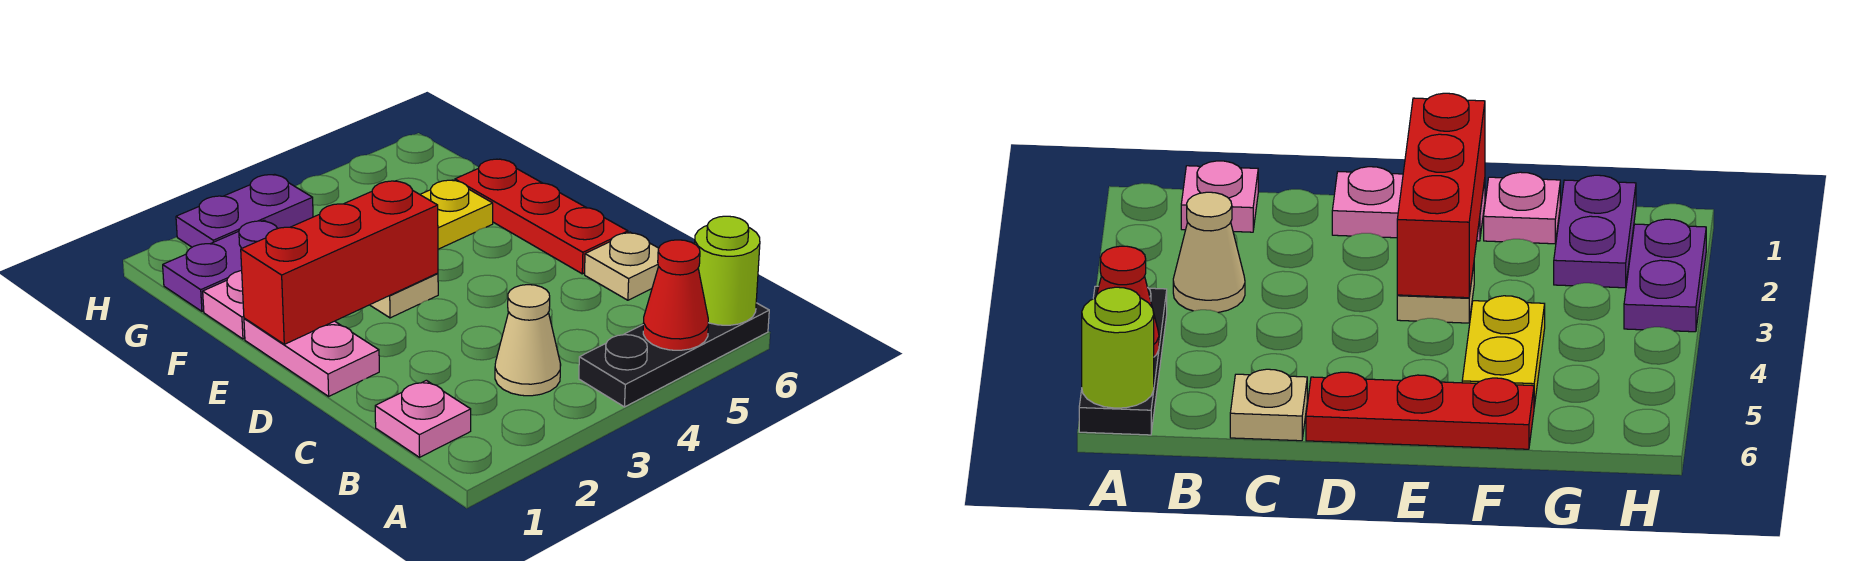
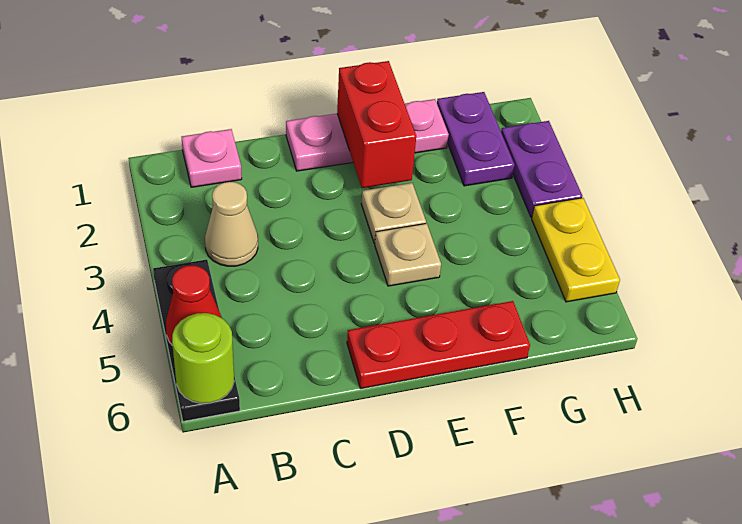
tan 1x1 plate [585,232,659,300] -> tan 1x1 plate moved to [375,223,441,286]
red 1x3 brick [241,181,438,344] -> red 1x2 brick [337,61,416,188]
yellow 1x2 plate [420,180,493,249] -> yellow 1x2 plate moved to [532,198,620,302]

